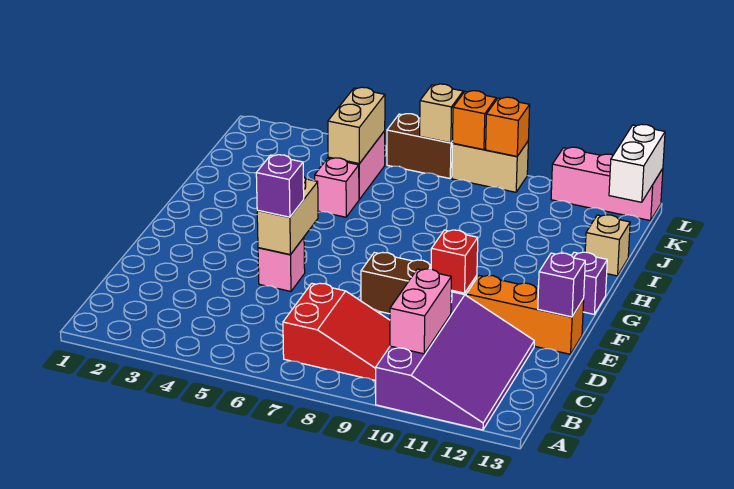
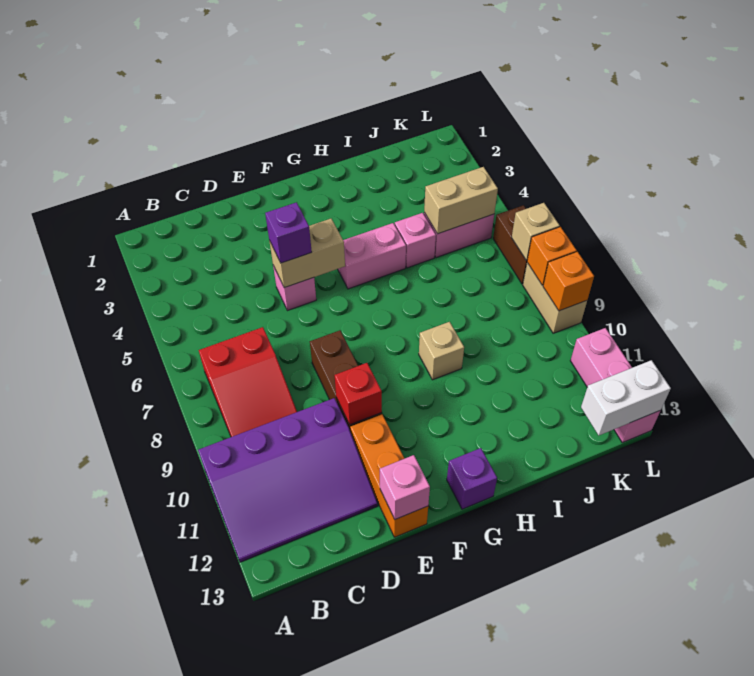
pink 1x2 brick [390,269,452,354] -> pink 1x2 brick moved to [338,223,406,289]
purple 1x1 brick [538,253,585,317] -> pink 1x1 brick [380,455,430,519]
tan 1x1 brick [585,215,630,276] -> tan 1x1 brick moved to [419,322,464,380]

